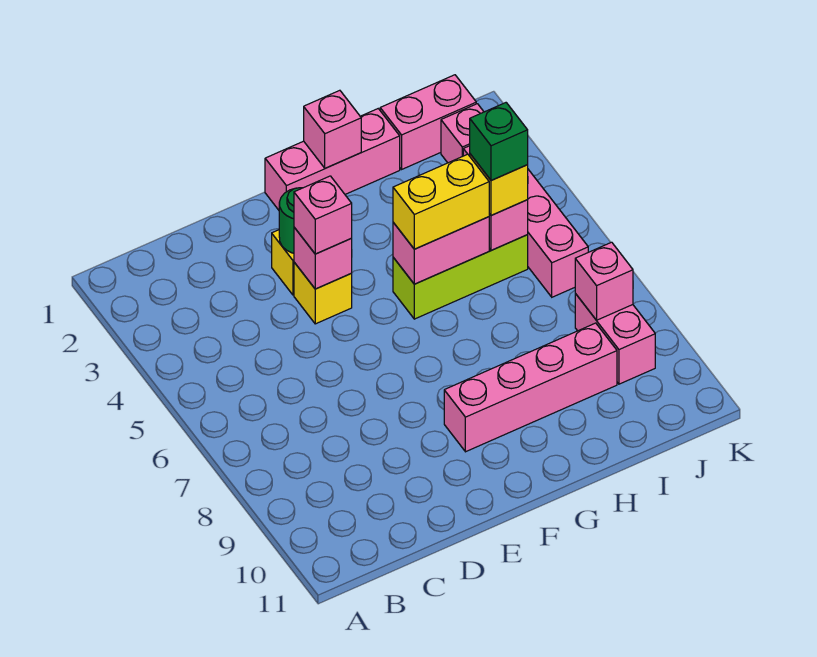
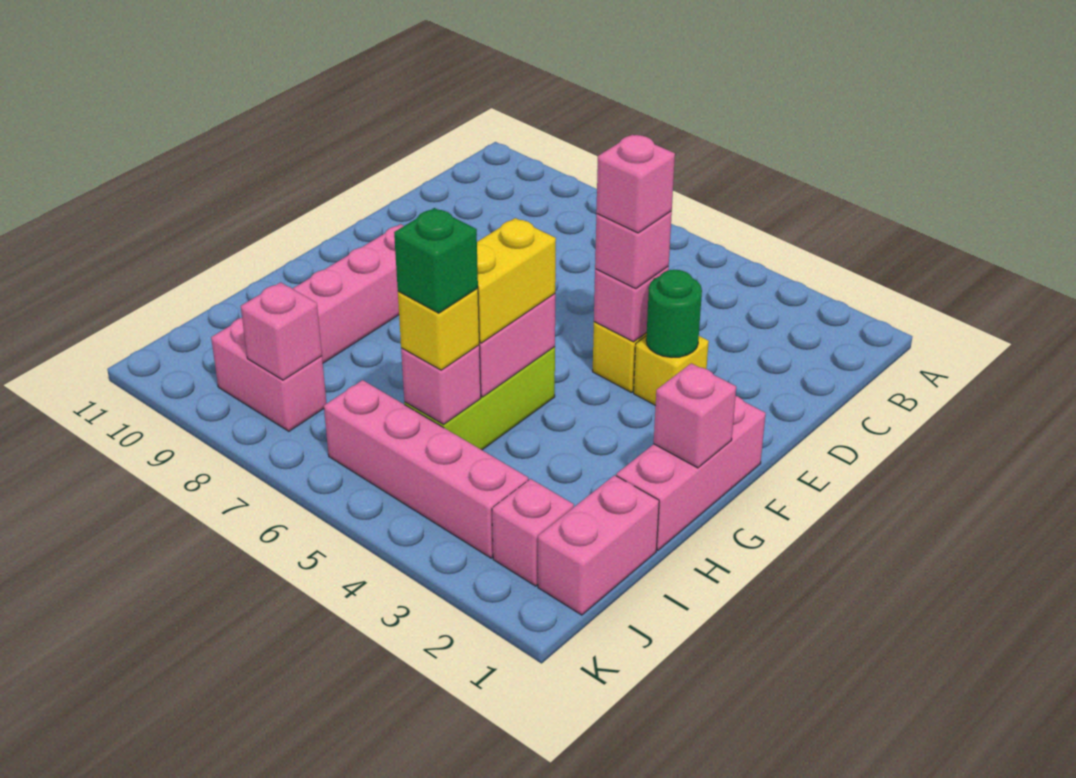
none -> pink 1x1 brick [596,135,675,233]

